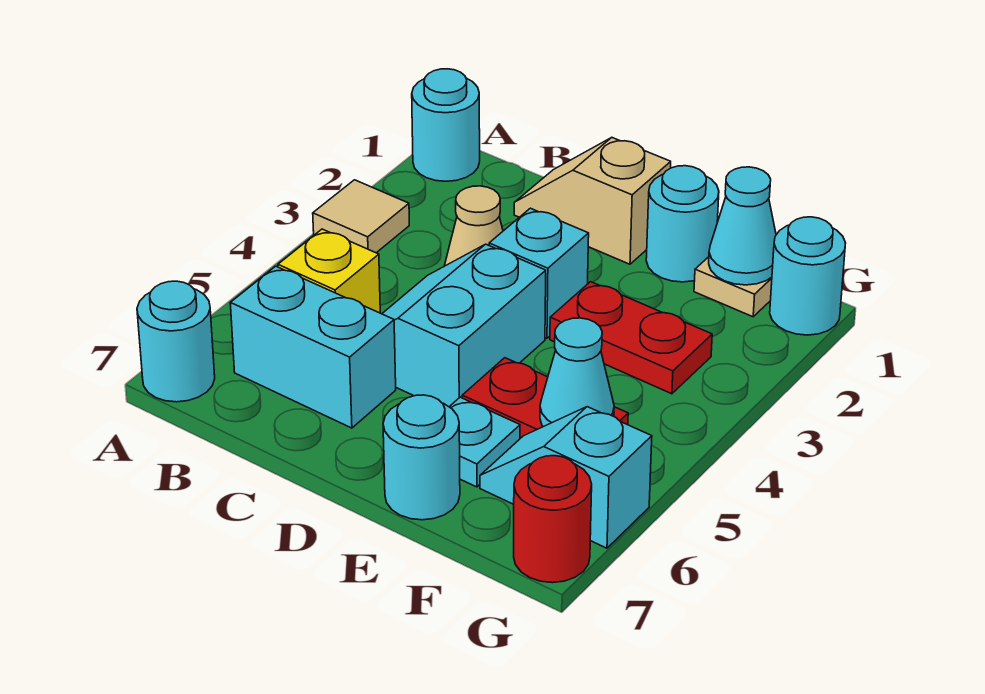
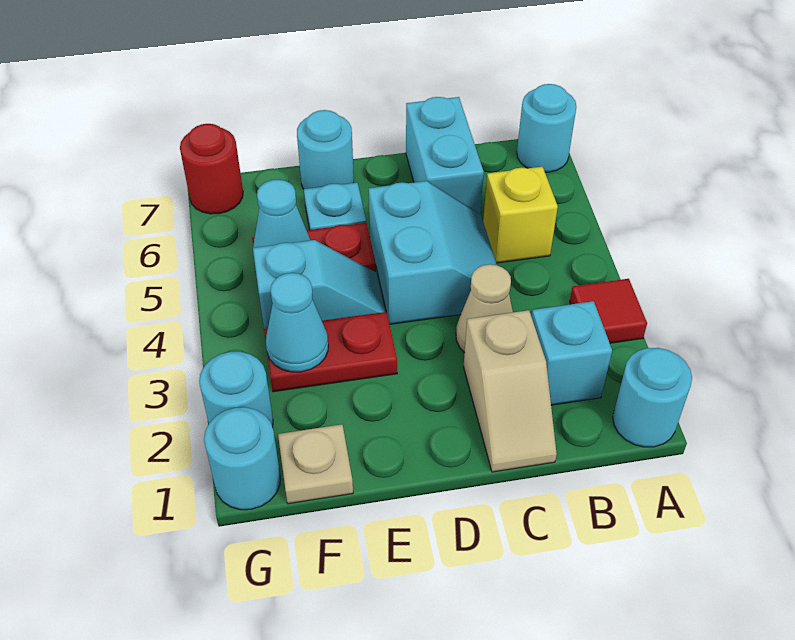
tan 1x1 tile [313,180,409,253] -> red 1x1 tile [570,279,647,343]
cyan 1x2 brick [230,266,396,428] -> cyan 1x2 brick turned to [406,97,484,214]
tan 1x2 slope [514,138,671,264] -> tan 1x2 slope turned to [464,310,557,472]
cyan 1x1 brick [489,208,589,338] -> cyan 1x1 brick moved to [531,301,612,405]
cyan 1x1 round brick [646,166,719,282] -> cyan 1x1 round brick moved to [199,352,273,427]
cyan 1x1 cone [709,167,776,285] -> cyan 1x1 cone moved to [266,273,328,372]
cyan 1x2 slope [480,407,652,548] -> cyan 1x2 slope moved to [253,240,385,329]

